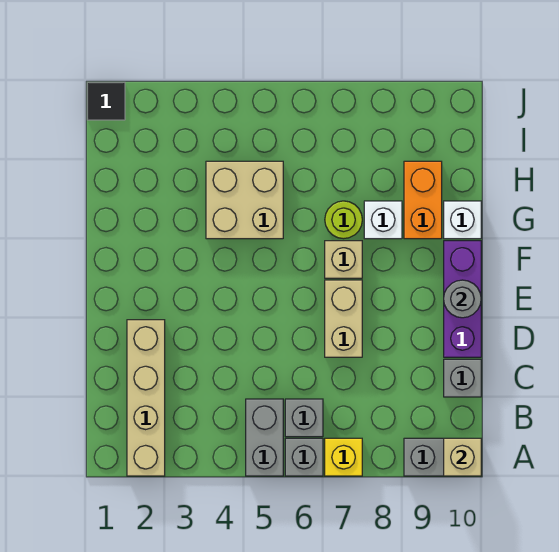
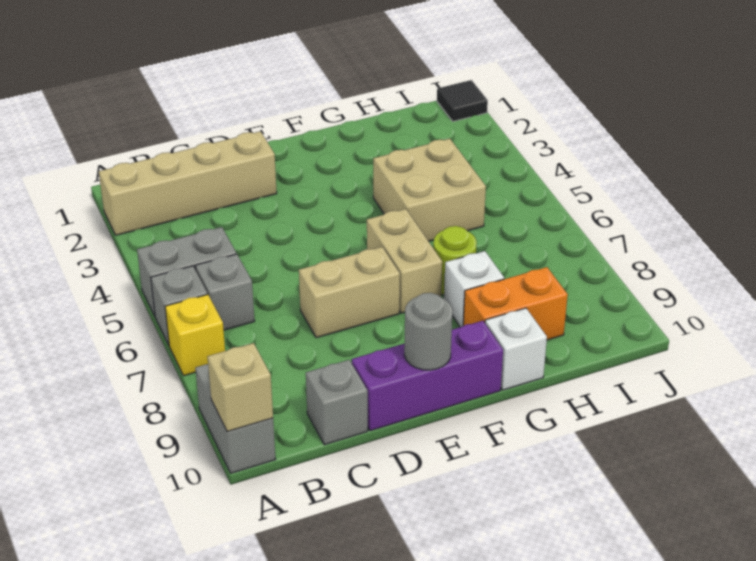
tan 1x1 brick [325,241,362,278] -> tan 1x2 brick [367,209,442,313]

